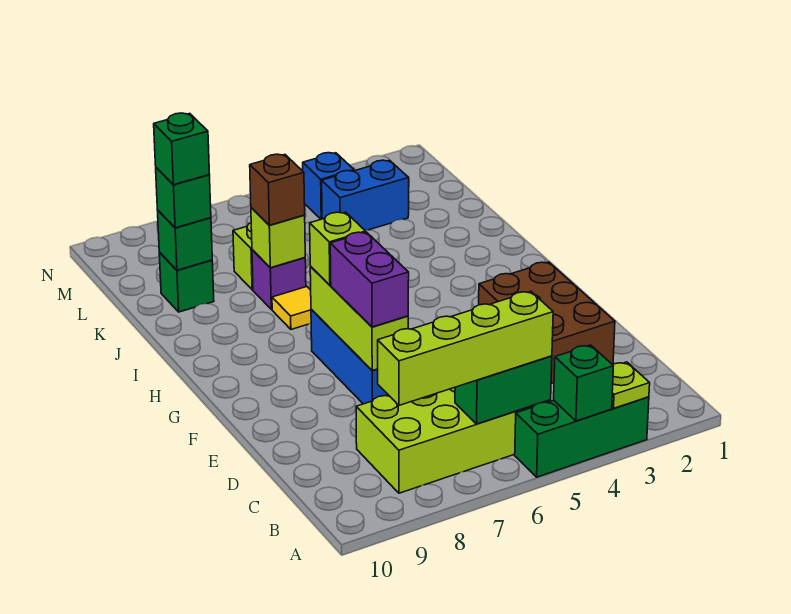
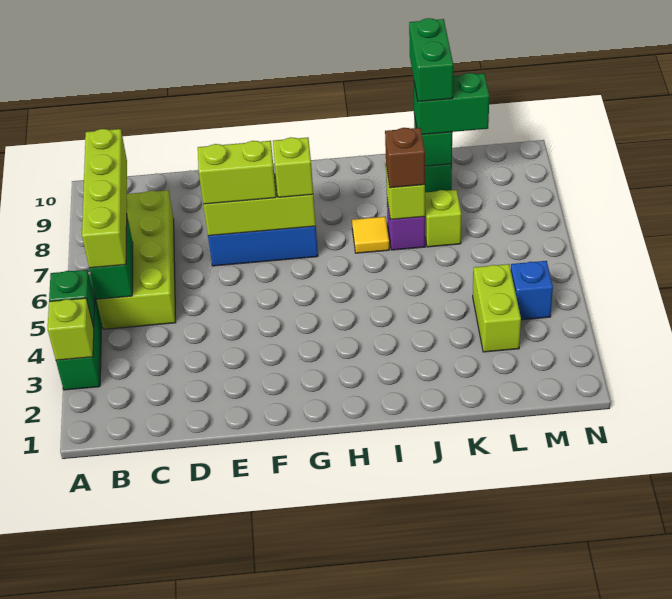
lime 1x1 plate [612,362,650,408] -> lime 1x1 brick [48,298,94,360]
brown 2x3 brick [479,262,615,383] -> none
purple 1x2 brick [330,232,409,327] -> lime 1x2 brick [198,141,276,204]
green 1x1 brick [156,168,211,228] -> green 1x2 brick [414,73,489,135]
green 1x1 brick [154,113,209,185] -> green 1x2 brick [409,18,453,102]
blue 1x2 brick [322,160,409,230] -> lime 1x2 brick [473,264,521,352]

